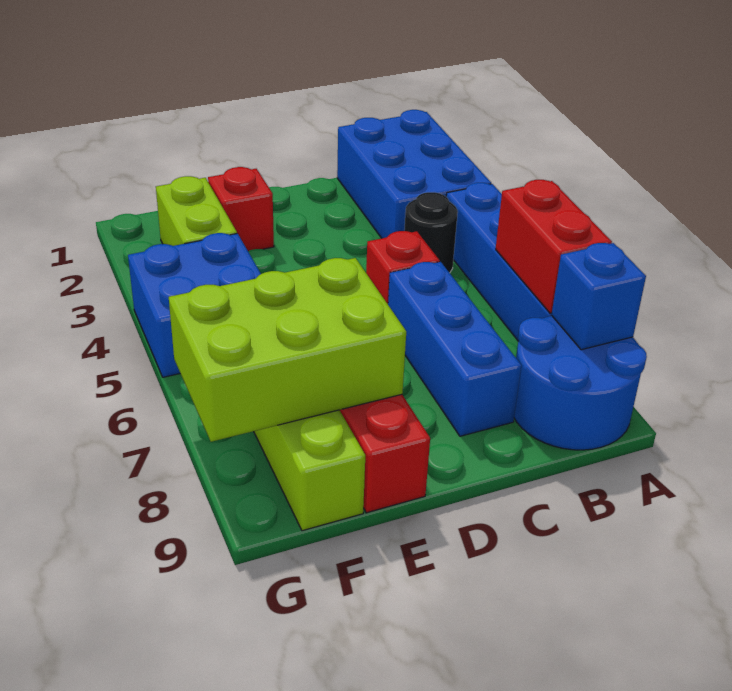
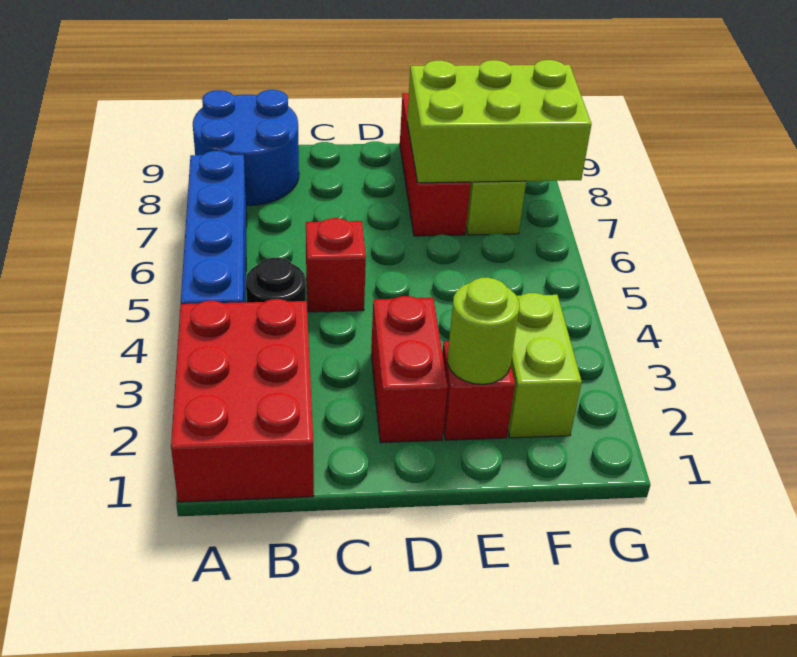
blue 2x3 brick [337,110,491,238] -> red 2x3 brick [171,299,314,502]
red 1x2 brick [496,180,612,313] -> red 1x2 brick moved to [371,296,448,443]
blue 1x1 brick [552,243,646,350] -> none
blue 1x3 brick [388,262,521,436] -> none
none -> lime 1x1 round brick [447,278,519,384]
blue 2x2 brick [128,233,261,377] -> none

